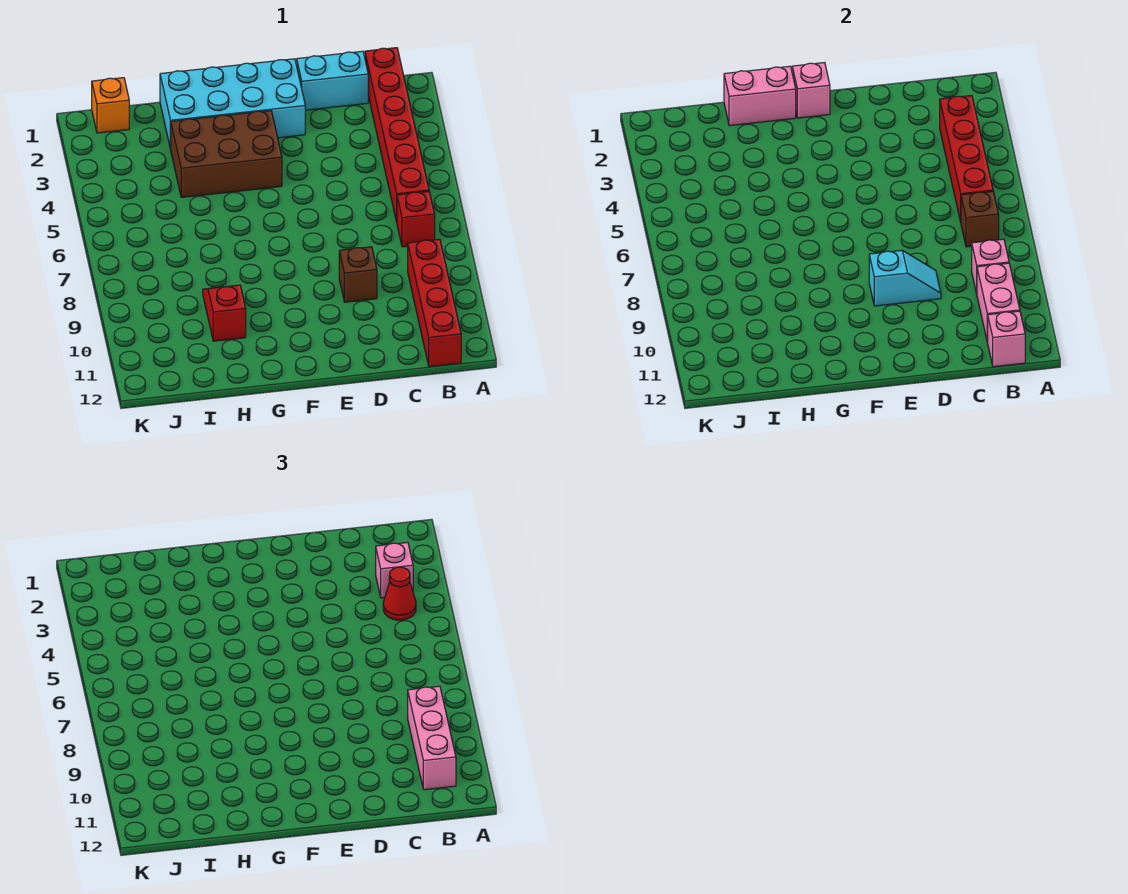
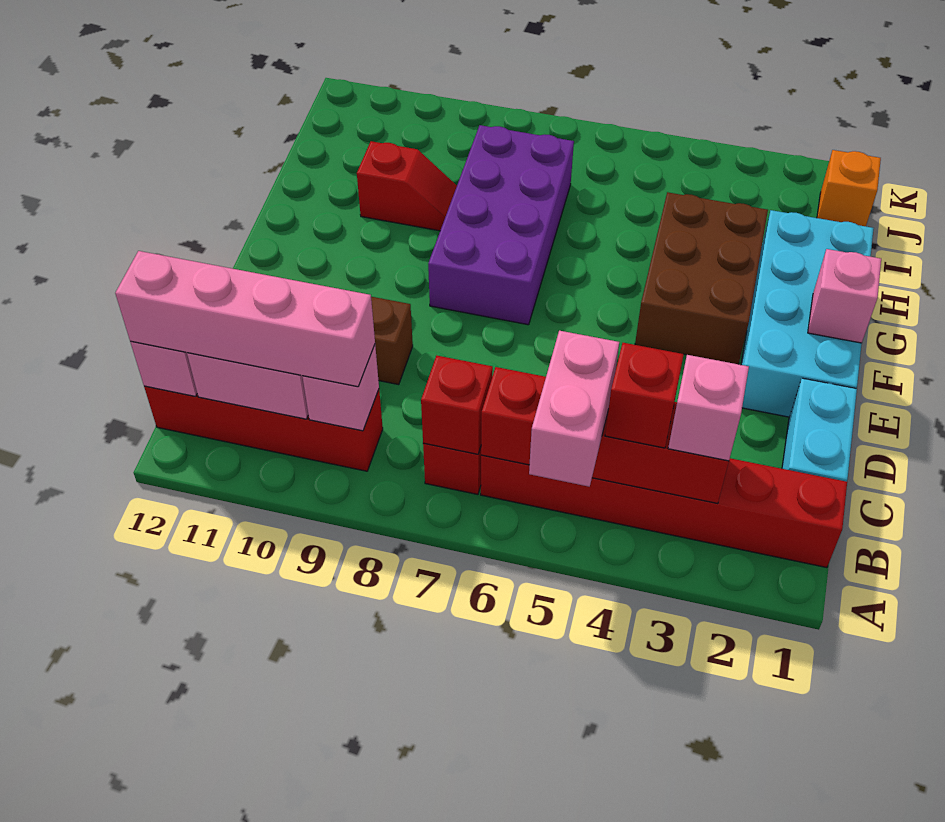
red 1x1 cone [383,567,416,620] -> red 1x1 brick [605,343,684,448]
brown 1x1 brick [961,191,999,247] -> red 1x1 brick [421,356,493,454]
pink 1x3 brick [408,686,456,790] -> pink 1x4 brick [115,251,375,387]
cyan 1x2 slope [869,250,941,306] -> none
none -> purple 2x4 brick [428,125,574,325]
pink 1x2 brick [724,66,796,126] -> pink 1x2 brick moved to [529,331,619,487]

